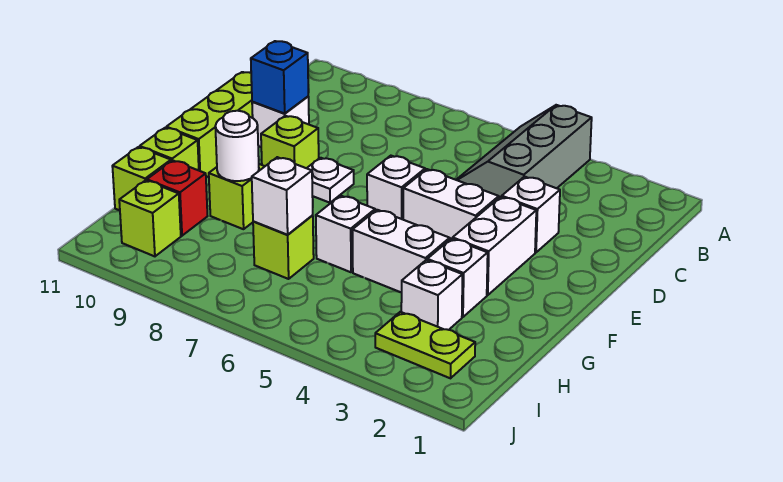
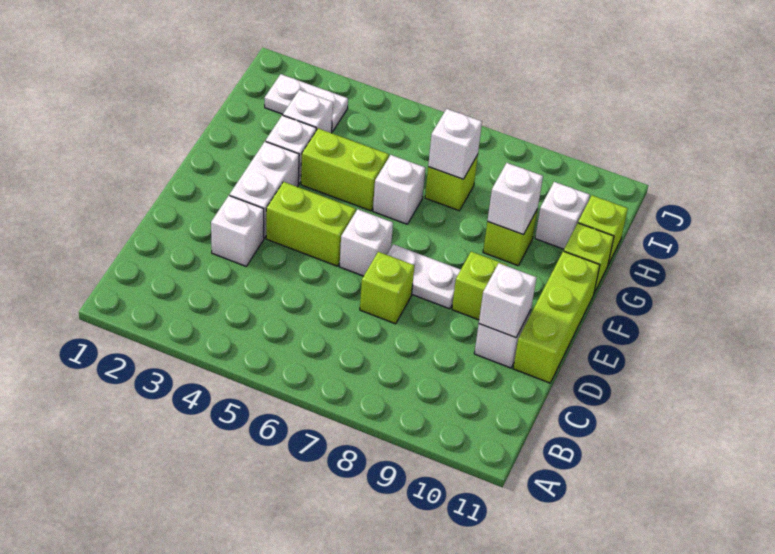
grey 2x3 slope [456,105,592,198] -> none
blue 1x1 brick [251,41,308,113] -> white 1x1 brick [479,263,537,338]
white 1x2 brick [403,169,499,239] -> lime 1x2 brick [266,182,356,266]
white 1x1 plate [307,158,354,203] -> white 1x2 plate [387,244,461,309]
white 1x2 brick [353,210,450,293] -> lime 1x2 brick [301,128,389,211]
white 1x1 round brick [215,111,259,181] -> white 1x1 brick [487,163,543,235]
red 1x1 brick [147,160,207,236] -> white 1x1 brick [535,182,590,249]
lime 1x2 plate [375,312,475,378] -> white 1x2 plate [265,74,348,132]
lime 1x1 brick [119,180,181,256] -> lime 1x1 brick moved to [360,252,414,324]

